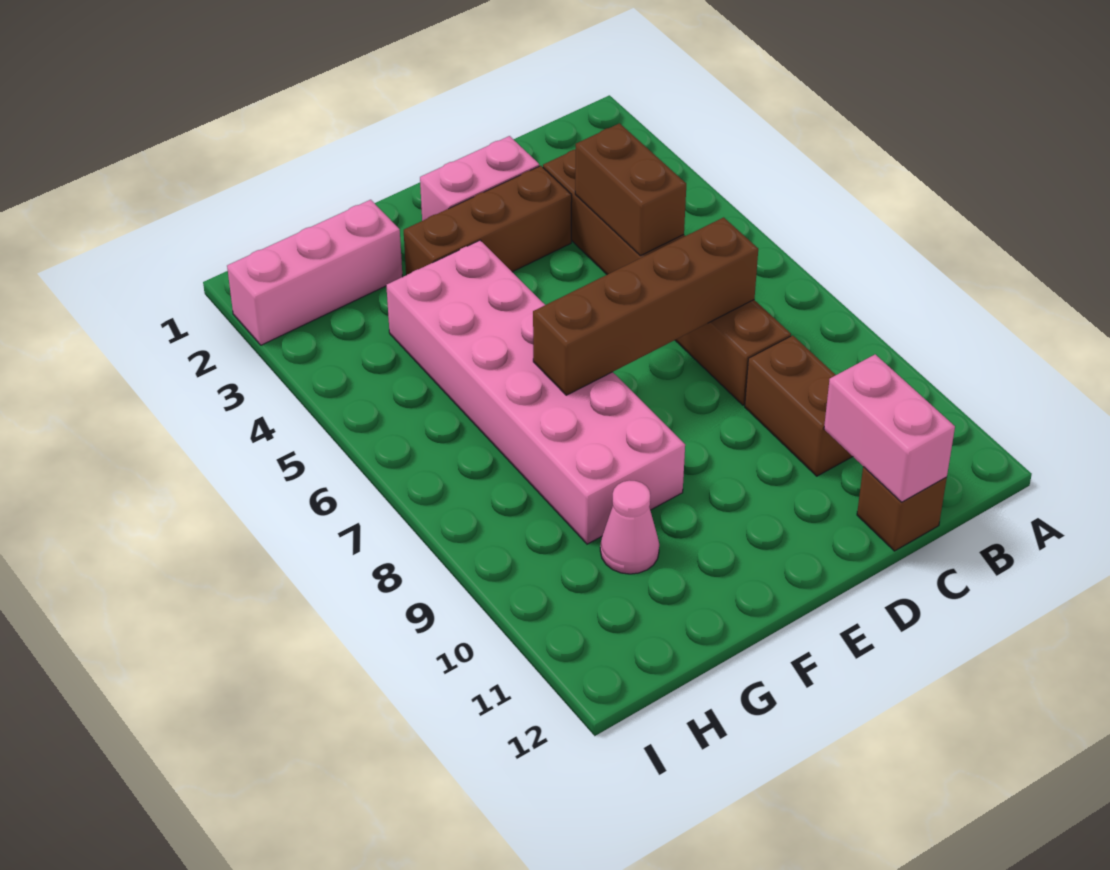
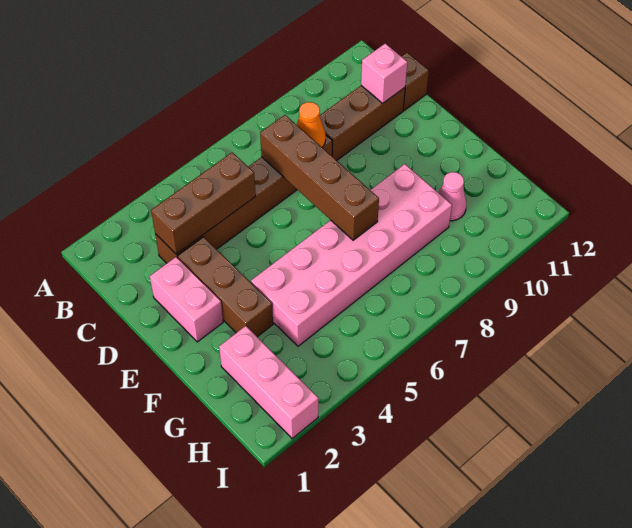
brown 1x2 brick [575,123,686,256] -> brown 1x3 brick [151,152,256,254]
none -> orange 1x1 cone [297,102,326,147]
brown 1x2 brick [745,335,853,476] -> brown 1x3 brick [320,86,405,160]
pink 1x2 brick [824,354,955,502] -> pink 1x1 brick [361,44,407,103]

